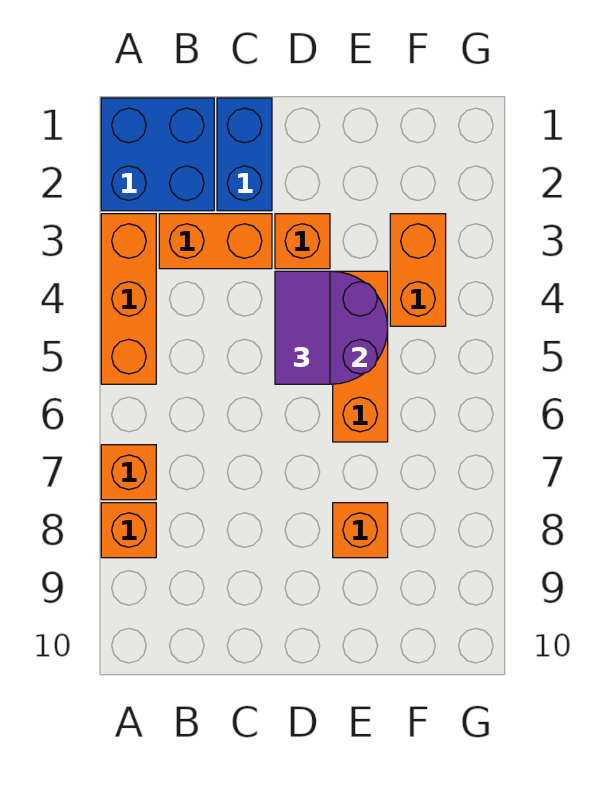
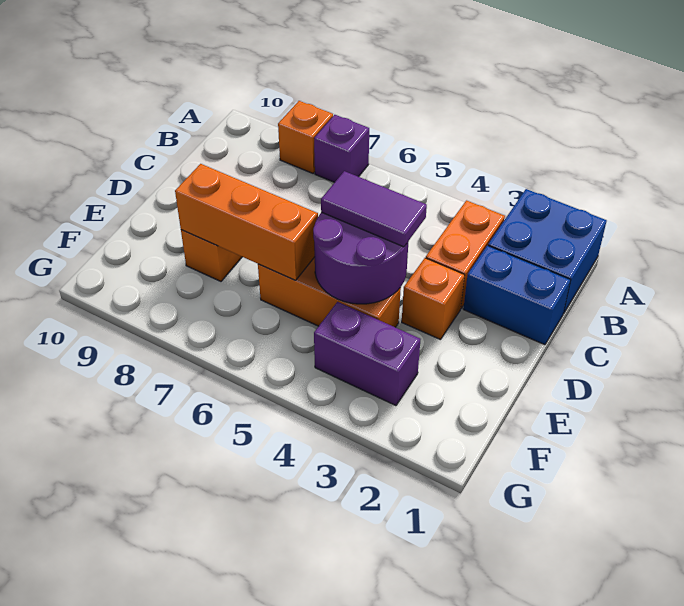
orange 1x3 brick [101,214,156,384] -> orange 1x3 brick moved to [175,164,318,280]
orange 1x1 brick [101,445,156,500] -> purple 1x1 brick [314,115,369,182]
orange 1x2 brick [390,214,446,326] -> purple 1x2 brick [314,302,421,406]

